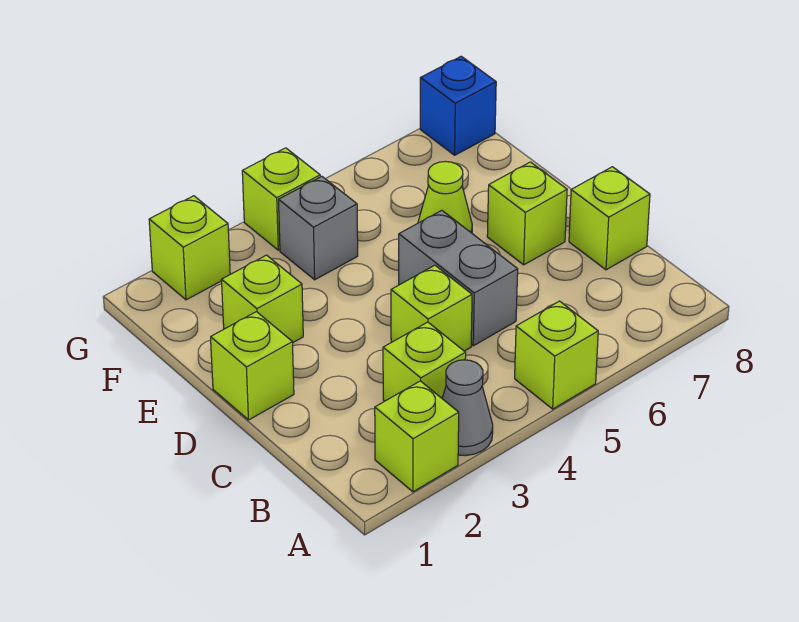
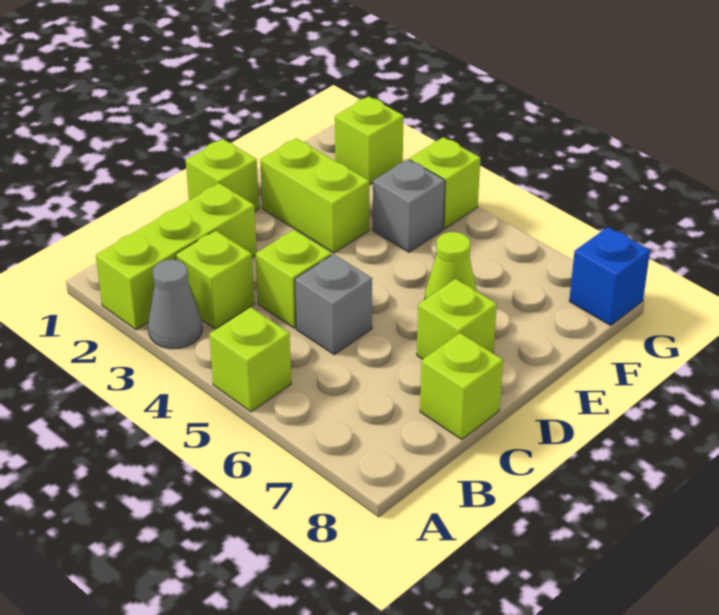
lime 1x1 brick [375,381,459,492] -> lime 1x3 brick [96,183,257,330]
grey 1x2 brick [399,210,518,346] -> grey 1x1 brick [295,254,372,354]
lime 1x1 brick [222,255,303,342] -> lime 1x2 brick [260,138,369,253]

